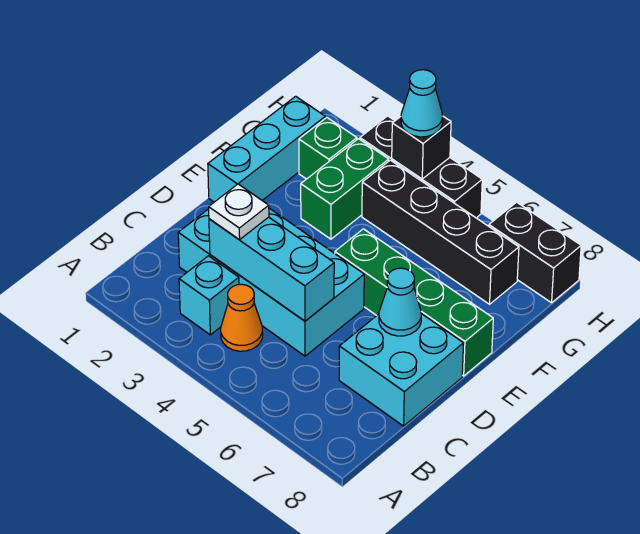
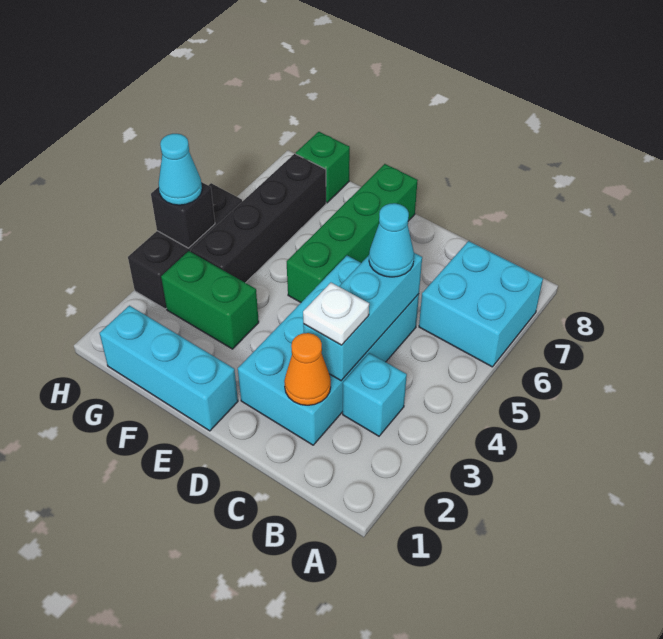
orange 1x1 cone [221,284,263,351] -> orange 1x1 cone moved to [284,333,331,405]
cyan 2x2 brick [339,314,463,426] -> cyan 2x2 brick moved to [419,241,543,367]
cyan 1x1 cone [379,268,421,336] -> cyan 1x1 cone moved to [369,203,414,277]
green 1x1 brick [299,118,357,179] -> green 1x1 brick moved to [296,132,350,203]
black 1x2 brick [489,202,581,303] -> none

